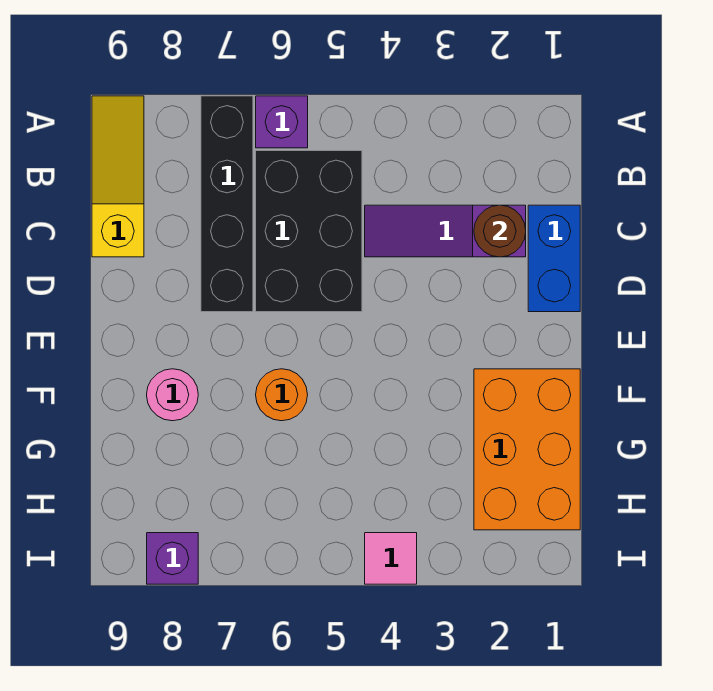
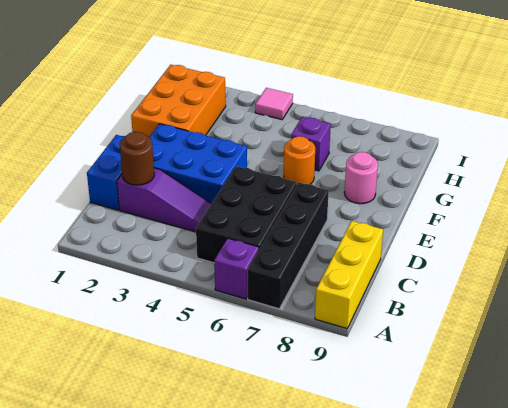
yellow 1x3 slope [92,96,144,257] -> yellow 1x3 brick [315,221,383,329]
none -> blue 2x3 brick [149,124,247,203]
purple 1x1 brick [147,533,198,584] -> purple 1x1 brick moved to [291,117,331,171]

